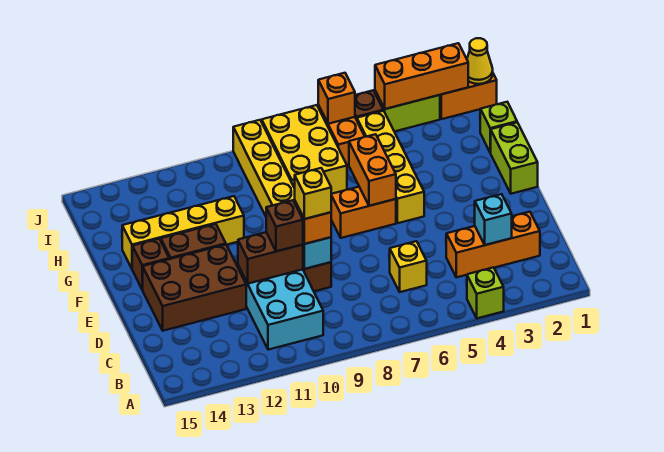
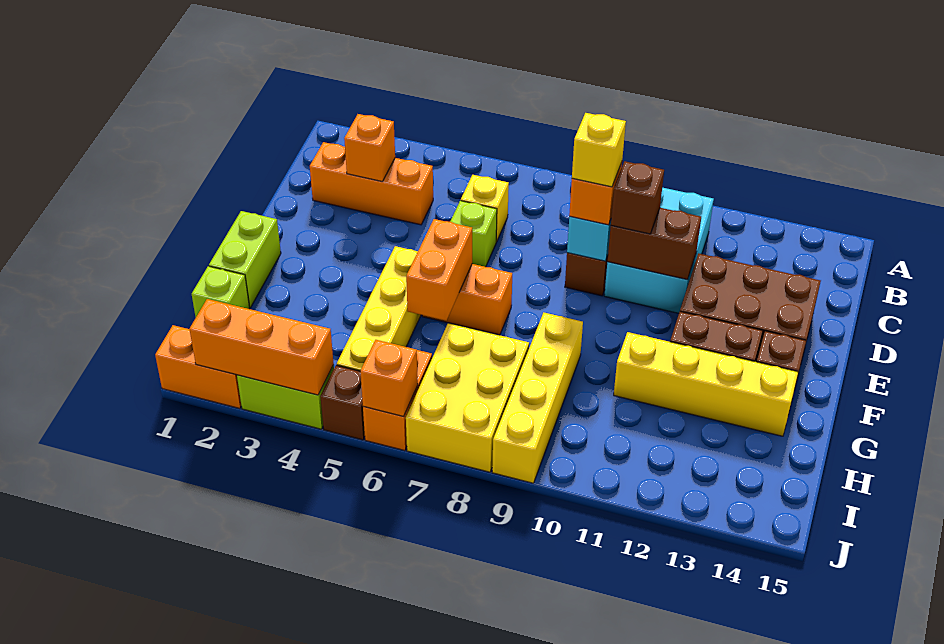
lime 1x1 brick [467,267,504,318] -> lime 1x1 brick moved to [450,201,497,267]
cyan 1x1 brick [475,194,512,245] -> orange 1x1 brick [344,114,395,182]
yellow 1x1 cone [467,38,493,84] -> none

